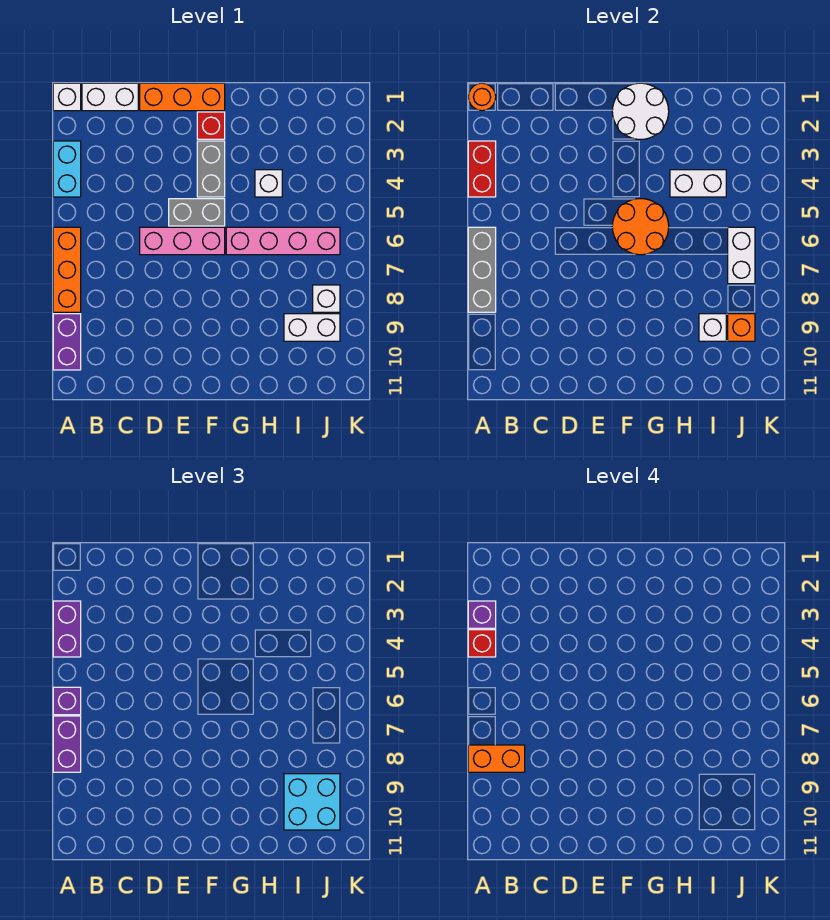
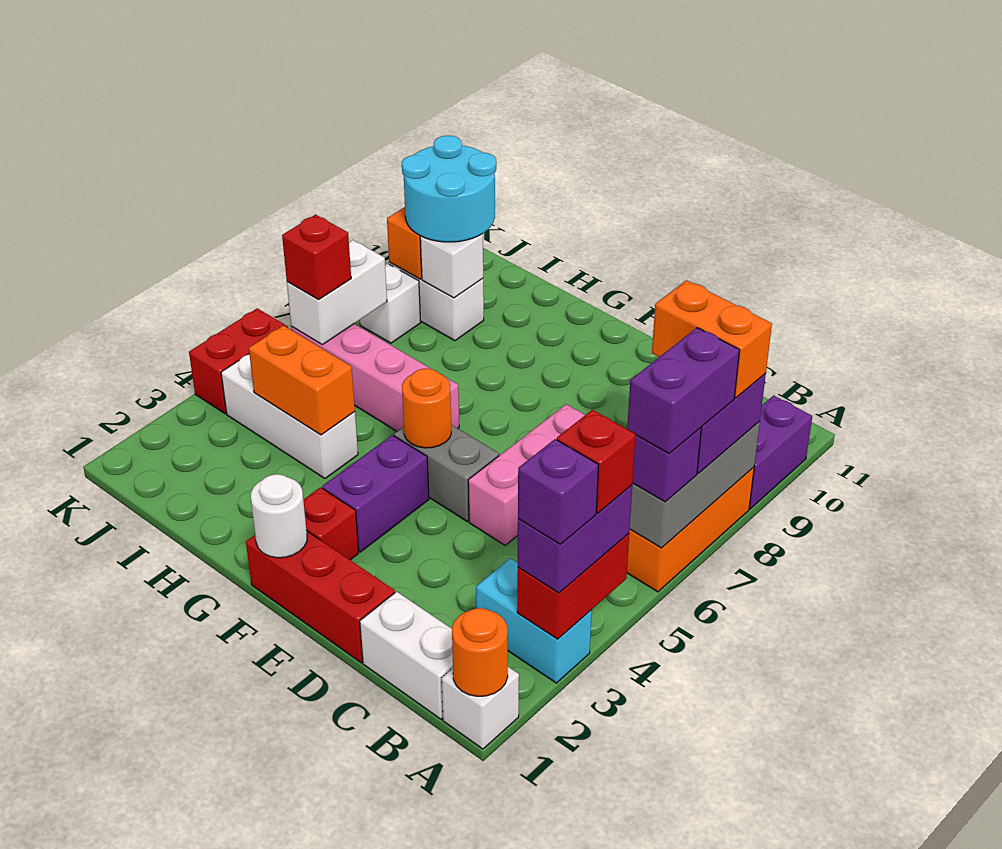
cyan 1x2 brick [53,141,81,197] -> cyan 1x2 brick turned to [476,558,592,683]
none -> purple 1x2 brick [627,328,740,454]
orange 1x3 brick [140,83,225,111] -> red 1x3 brick [246,531,395,663]
pink 1x3 brick [140,227,225,255] -> pink 1x3 brick turned to [468,404,585,545]
white 2x2 round brick [612,83,669,139] -> white 1x1 round brick [251,474,307,558]
grey 1x2 brick [197,141,225,197] -> purple 1x2 brick [322,435,429,552]
orange 2x2 round brick [612,199,669,255] -> orange 1x1 round brick [402,369,451,448]
white 1x1 brick [255,170,282,197] -> white 1x3 brick [221,354,358,478]
white 1x2 brick [670,170,726,197] -> orange 1x2 brick [249,325,355,435]
cyan 2x2 brick [284,774,340,830] -> cyan 2x2 round brick [402,136,496,242]
none -> red 1x1 brick [282,215,351,300]
none -> red 1x2 brick [189,308,288,414]

